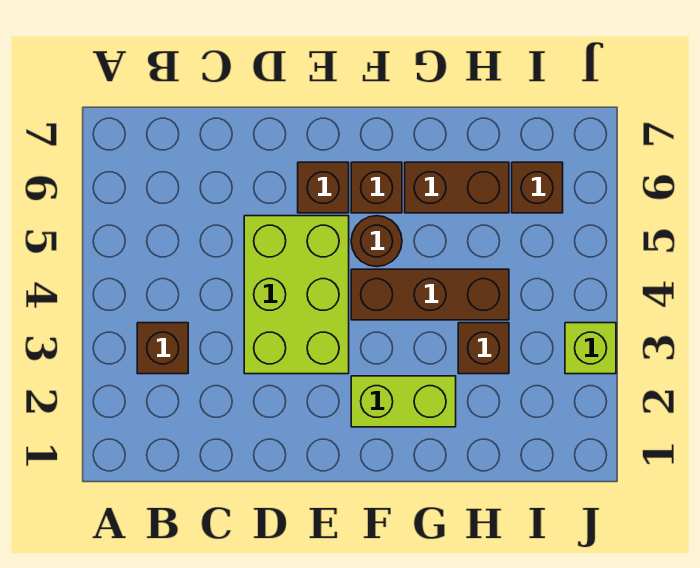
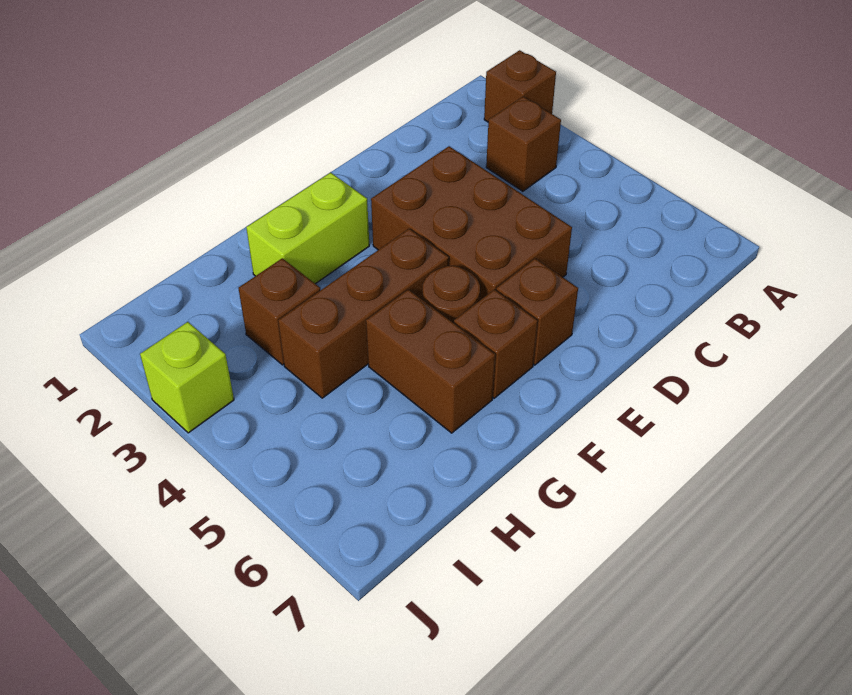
lime 2x3 brick [244,216,349,374] -> brown 2x3 brick [371,146,572,300]
brown 1x2 brick [405,162,509,213] -> brown 1x2 brick turned to [366,289,495,433]
brown 1x1 brick [512,162,563,213] -> brown 1x1 brick moved to [484,50,556,122]

